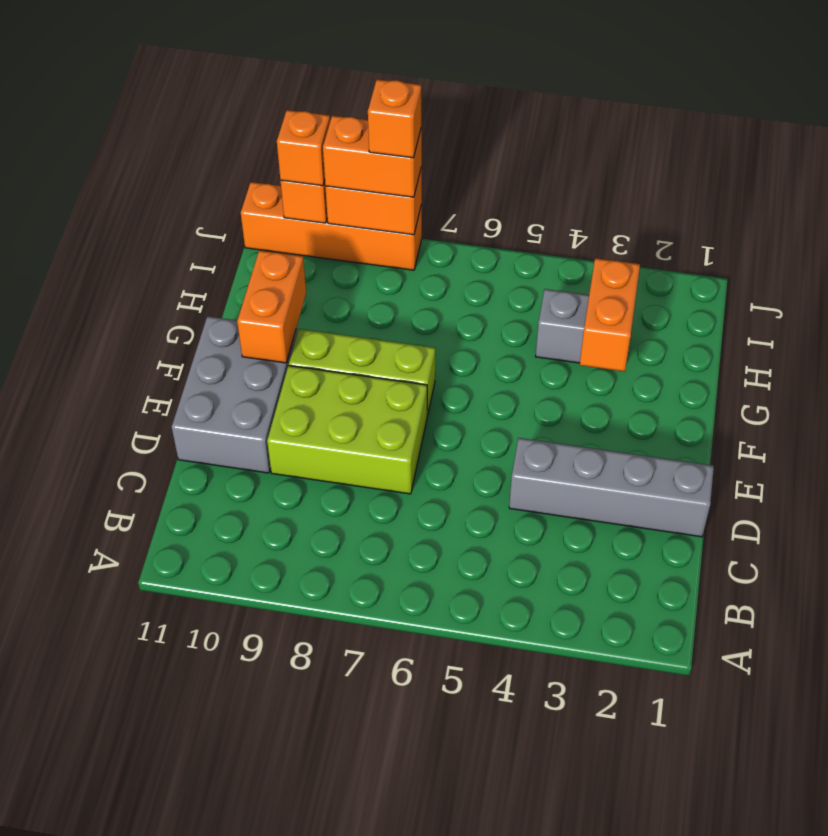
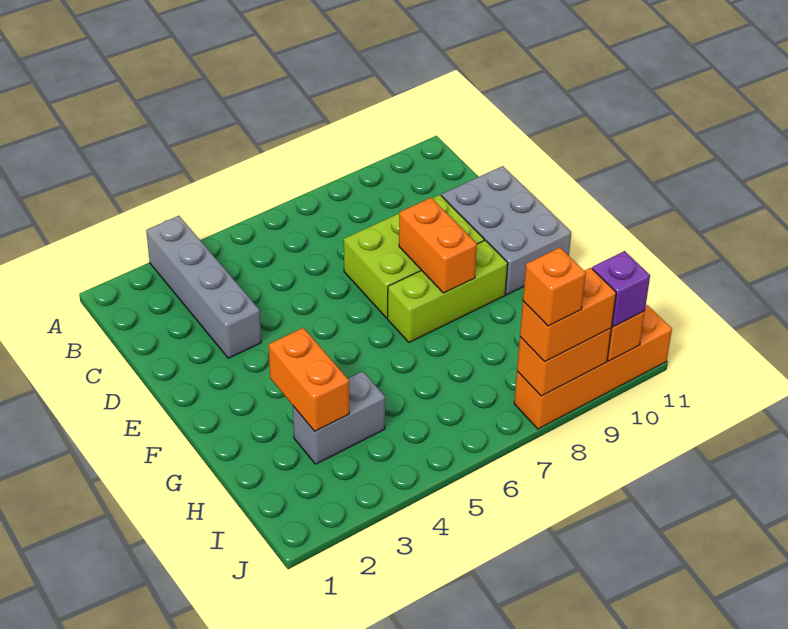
grey 1x4 brick [509,438,714,537] -> grey 1x4 brick turned to [146,216,261,358]
orange 1x2 brick [237,250,306,363] -> orange 1x2 brick moved to [399,198,477,293]
orange 1x1 brick [277,110,330,186] -> purple 1x1 brick [592,251,650,327]

